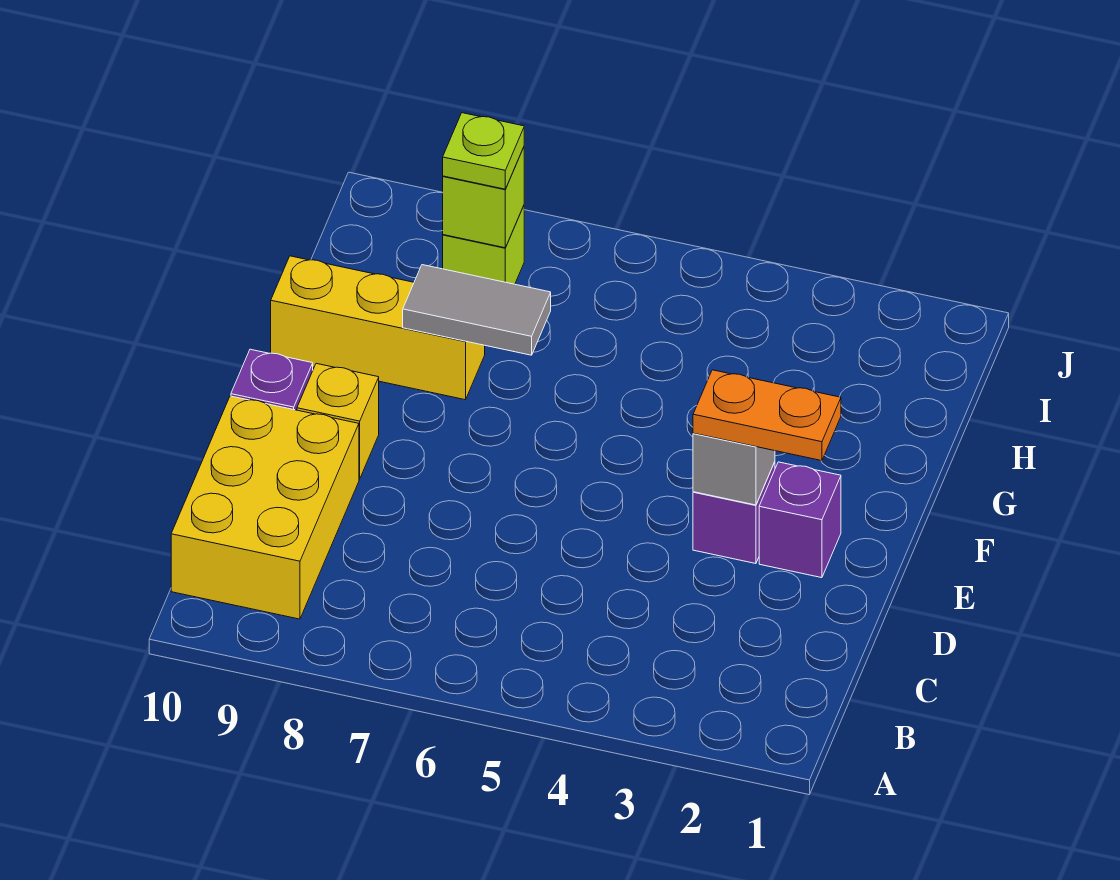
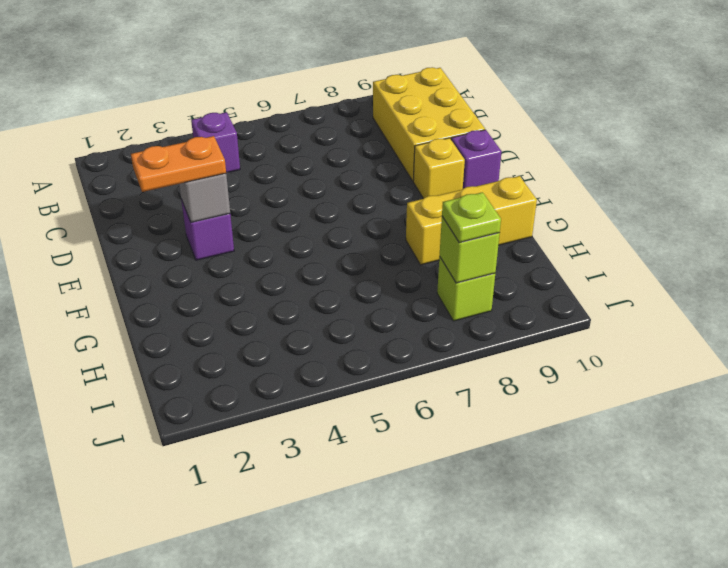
purple 1x1 brick [759,462,841,578] -> purple 1x1 brick moved to [191,112,240,173]
grey 1x2 tile [403,265,551,355] -> none

